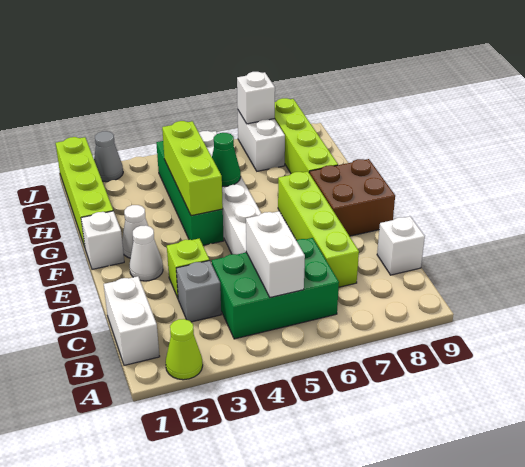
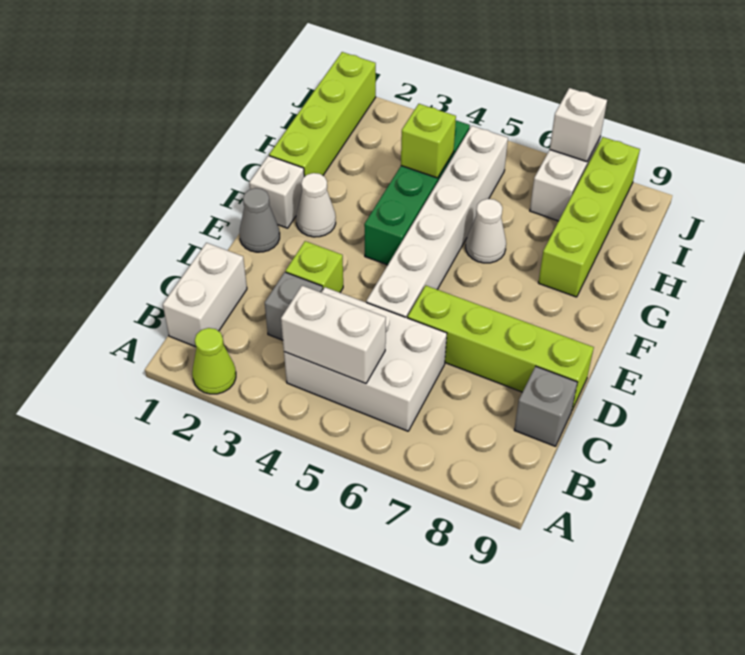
green 2x3 brick [212,238,339,339] -> white 2x3 brick [284,287,447,431]
white 1x2 brick [246,211,305,298] -> white 1x2 brick turned to [281,286,386,384]
lime 1x4 brick [278,171,359,287] -> lime 1x4 brick turned to [408,286,594,410]
white 1x1 brick [377,216,425,275] -> grey 1x1 brick [514,366,577,446]
white 1x1 cone [129,225,163,281] -> white 1x1 cone moved to [466,199,506,263]
brown 2x2 brick [309,159,395,236] -> none
lime 1x3 brick [162,121,223,216] -> lime 1x1 brick [401,104,456,178]
green 1x1 cone [212,133,241,186] -> none
grey 1x1 cone [94,131,123,182] -> grey 1x1 cone moved to [240,188,280,252]

